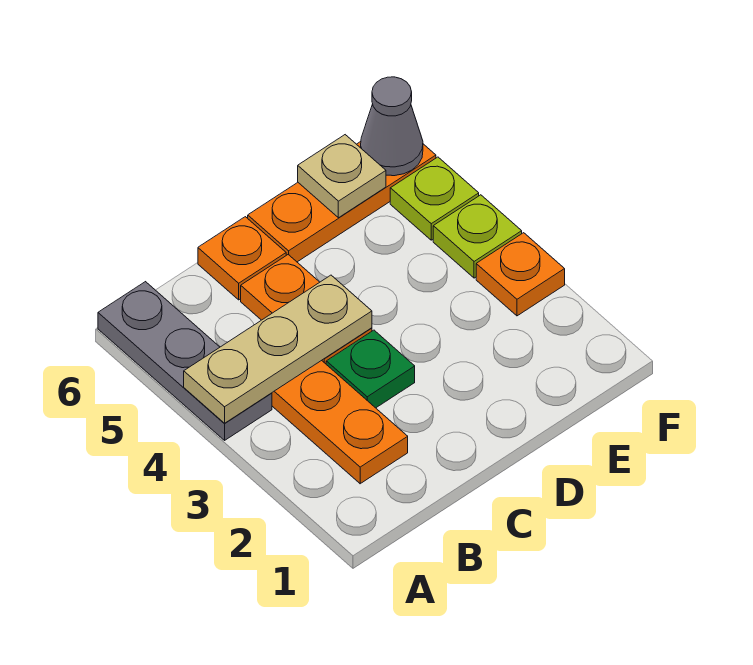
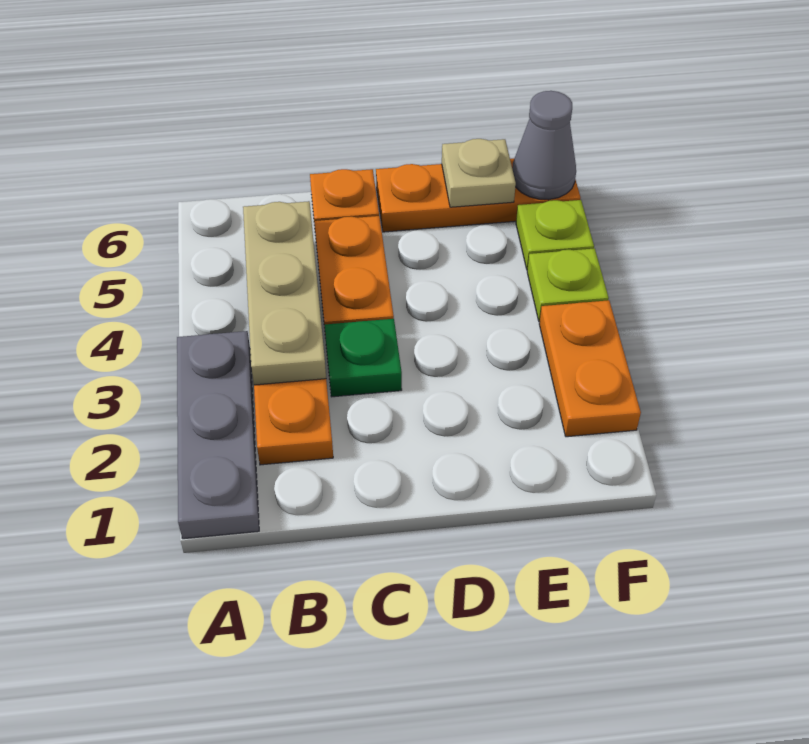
grey 1x3 plate [98,282,272,440] -> grey 1x3 plate moved to [177,331,259,539]
tan 1x3 plate [184,275,372,423] -> tan 1x3 plate turned to [243,201,326,385]
orange 1x1 plate [476,233,565,316] -> orange 1x2 plate [539,300,641,437]

